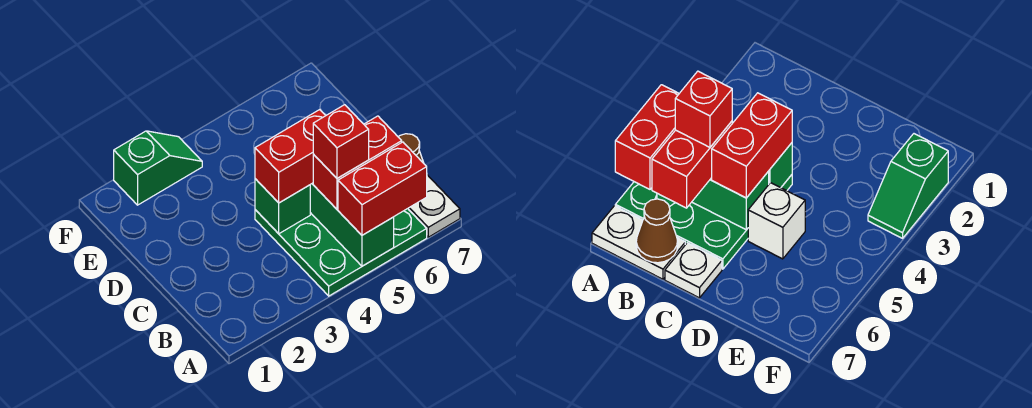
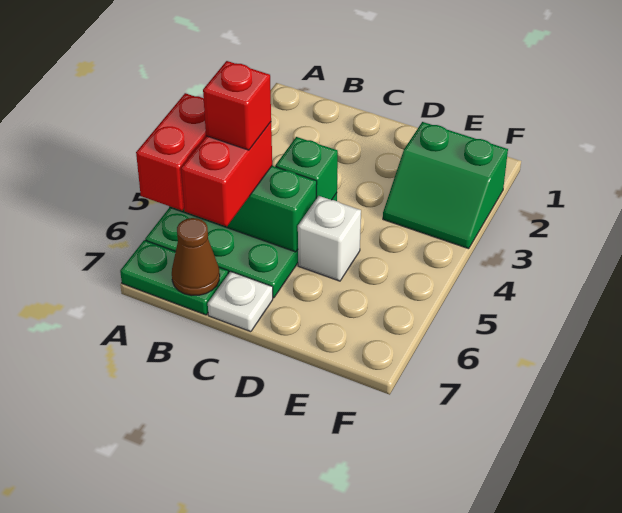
white 1x2 plate [408,175,460,237] -> green 1x2 plate [120,240,228,315]
red 1x2 brick [255,110,326,203] -> none
green 1x2 slope [114,131,202,205] -> green 2x2 slope [383,122,508,249]

